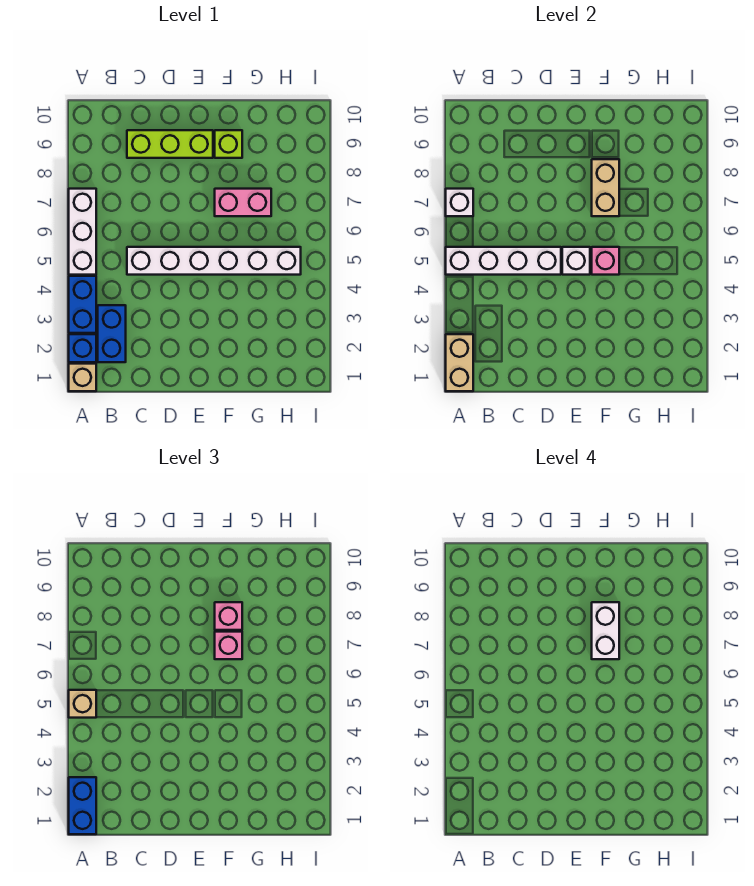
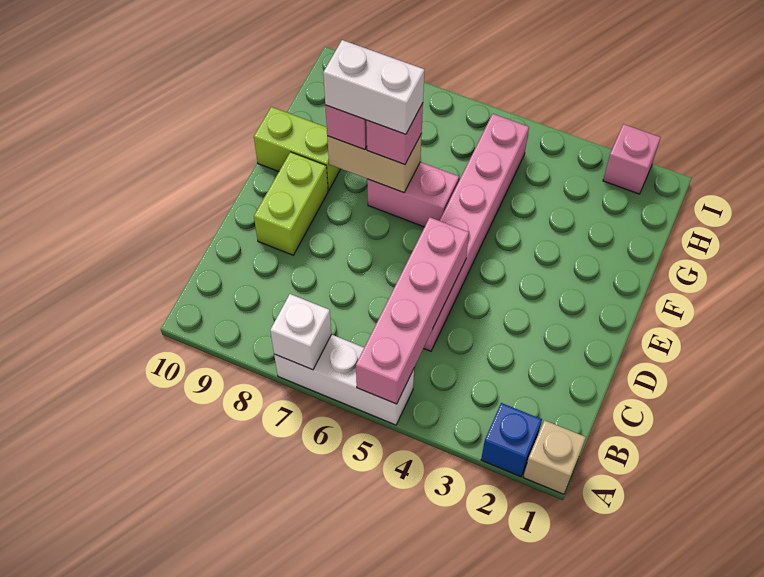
tan 1x2 brick [446,334,473,391] -> none
blue 1x2 brick [69,777,96,834] -> none
blue 1x2 brick [69,276,96,333] -> none
white 1x4 brick [446,247,561,275] -> pink 1x4 brick [356,218,469,404]
tan 1x1 brick [69,690,96,718] -> none
blue 1x2 brick [98,305,126,362] -> none
white 1x6 brick [127,247,301,275] -> pink 1x6 brick [423,114,529,351]
lime 1x3 brick [127,130,213,158] -> lime 1x2 brick [254,152,328,255]
white 1x1 brick [562,247,590,275] -> none
pink 1x1 brick [592,247,619,275] -> pink 1x1 brick moved to [603,124,661,194]
pink 1x2 brick [215,189,271,216] -> pink 1x2 brick turned to [367,162,459,227]
lime 1x1 brick [215,130,242,158] -> lime 1x2 brick [254,107,341,191]

